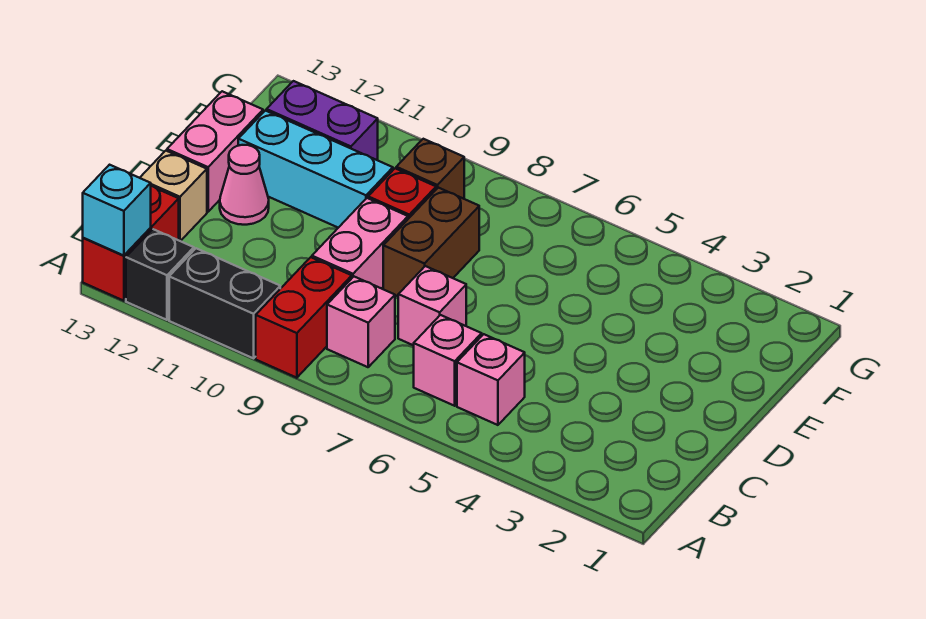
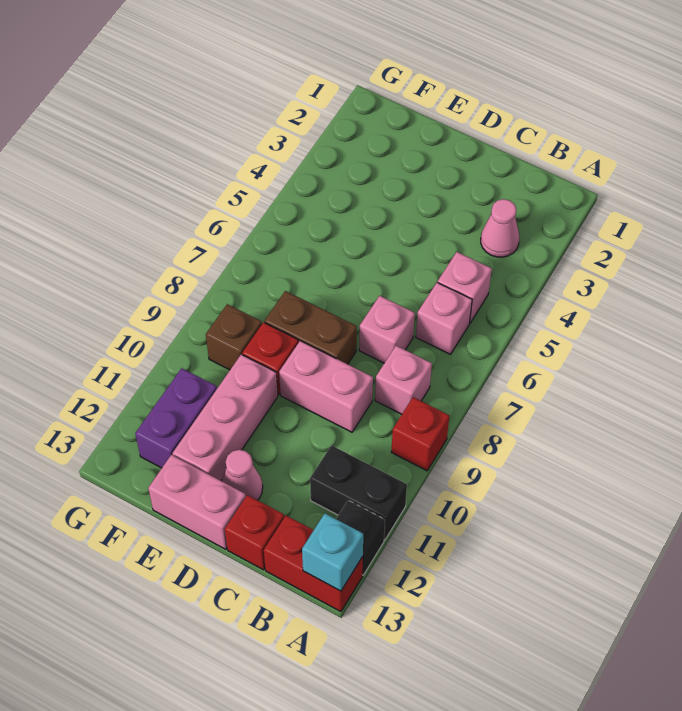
red 1x2 brick [256,257,352,378] -> red 1x1 brick [391,397,449,471]
black 1x2 brick [169,248,280,358] -> black 1x2 brick turned to [310,445,407,540]
none -> pink 1x1 cone [481,199,519,257]
tan 1x1 brick [140,151,207,241] -> red 1x1 brick [225,495,284,570]
cyan 1x3 brick [238,111,393,228] -> pink 1x3 brick [173,354,278,481]

